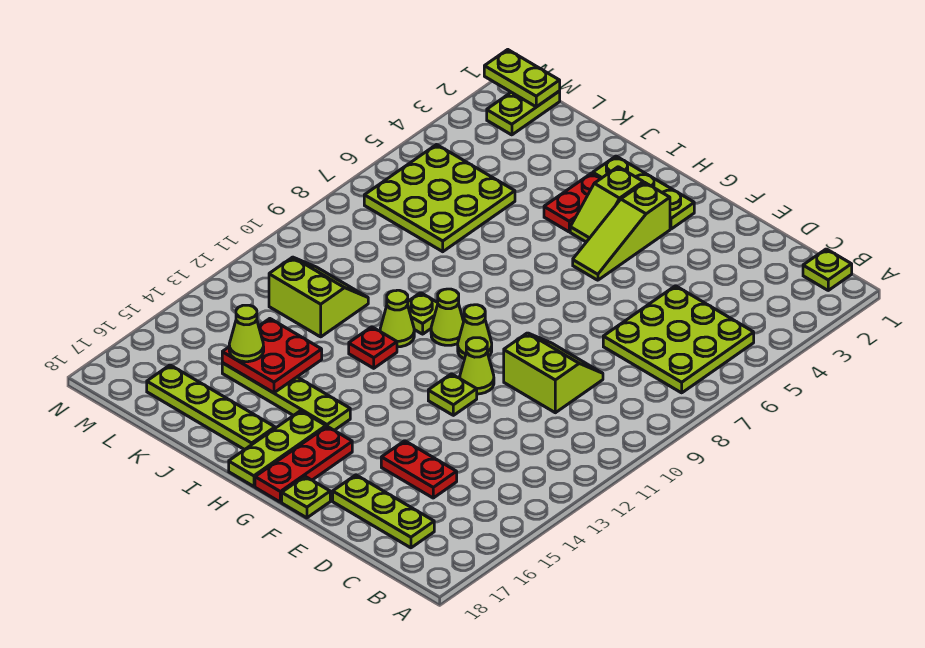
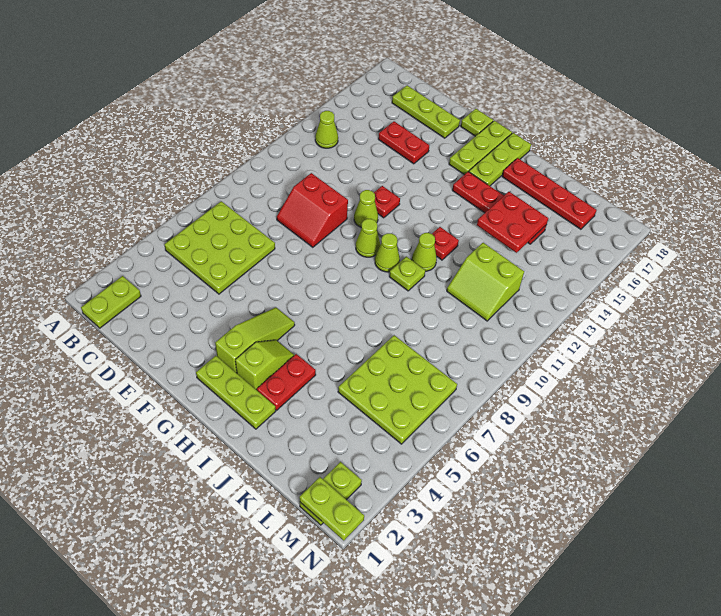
lime 1x1 plate [803,249,852,290] -> lime 1x2 plate [81,276,141,328]
lime 2x2 slope [504,333,603,413] -> red 2x2 slope [277,173,348,247]
lime 1x1 plate [428,374,477,415] -> red 1x1 plate [374,186,400,218]
red 1x3 plate [255,426,352,502] -> lime 1x3 plate [449,121,512,175]
lime 1x4 plate [222,363,350,430] -> red 1x4 plate [452,172,546,244]
lime 1x4 plate [147,365,275,450] -> red 1x4 plate [502,158,596,229]
lime 1x1 cone [229,305,264,362] -> lime 1x1 cone moved to [315,111,338,148]

